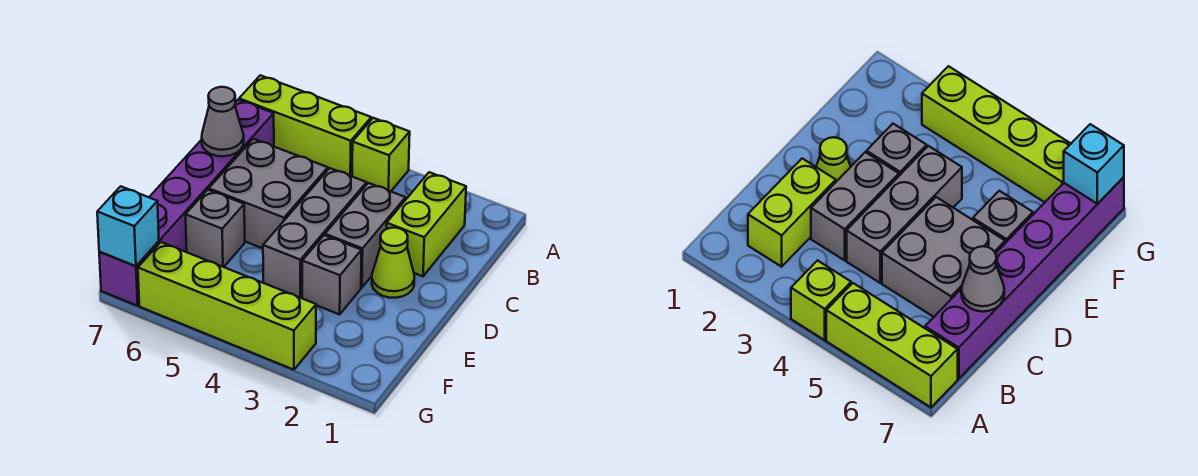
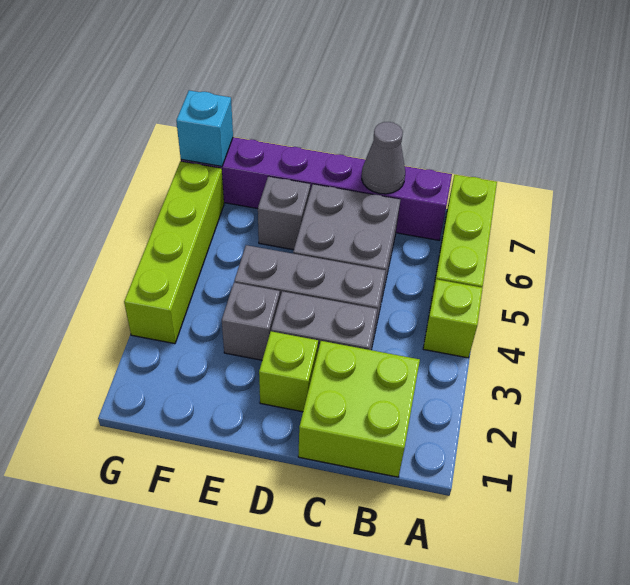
lime 1x2 brick [387,172,466,276] -> lime 2x2 brick [298,341,420,477]
lime 1x1 cone [372,228,414,298] -> lime 1x1 brick [259,331,318,412]

